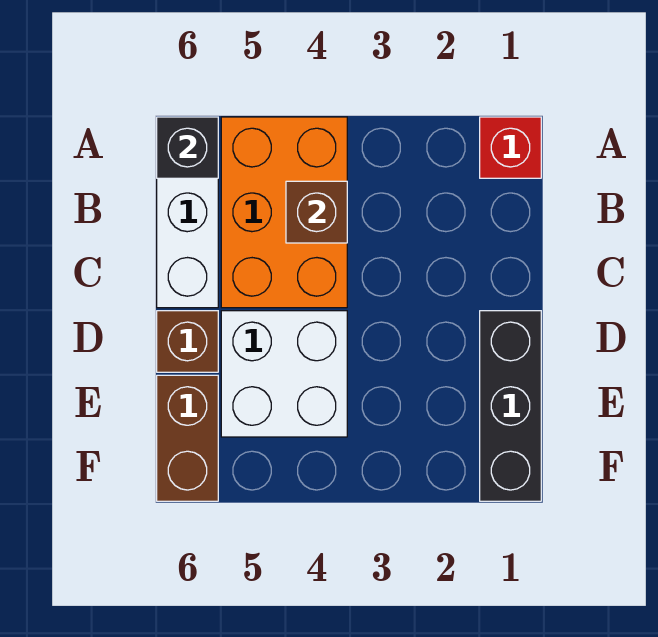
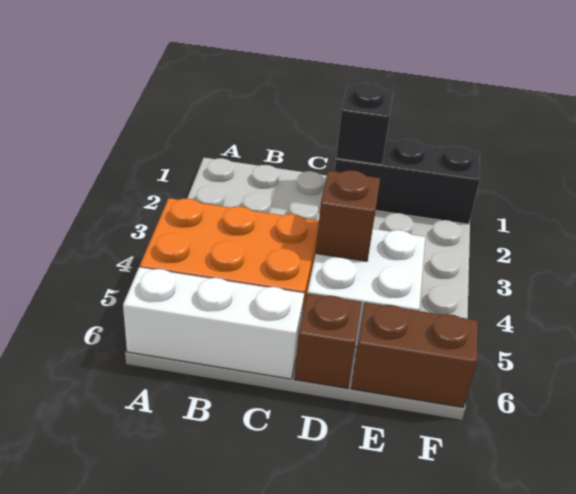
red 1x1 brick [480,117,541,178] -> none
black 1x1 brick [157,117,218,178] -> black 1x1 brick moved to [336,83,393,165]
brown 1x1 brick [286,181,347,243] -> brown 1x1 brick moved to [316,170,380,261]

